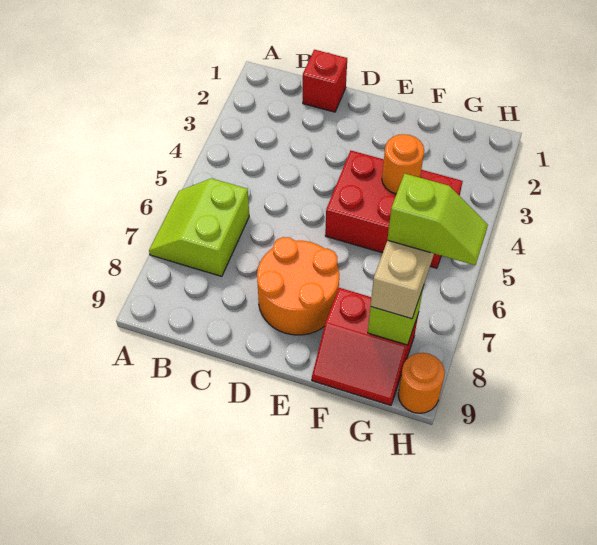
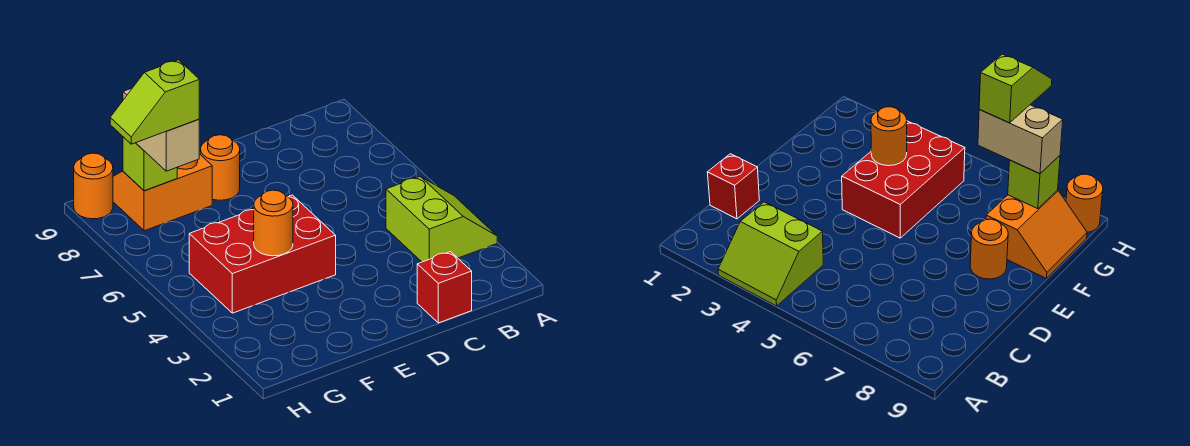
lime 2x2 slope [149,178,249,276] -> lime 2x2 slope moved to [386,177,497,262]
orange 2x2 round brick [257,237,339,335] -> orange 1x1 round brick [201,135,240,200]
red 2x2 slope [312,288,419,405] -> orange 2x2 slope [113,154,212,231]

